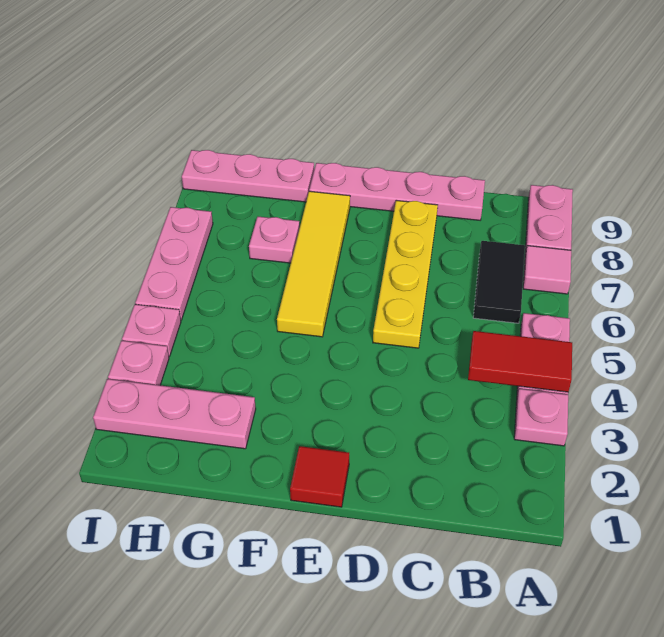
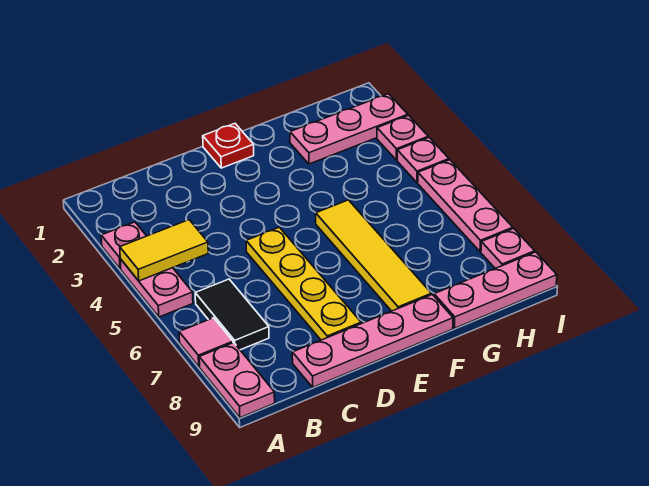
red 1x2 tile [468,331,572,392] -> yellow 1x2 tile [120,220,208,281]
red 1x1 tile [290,446,349,507] -> red 1x1 plate [203,124,254,168]
pink 1x1 plate [249,217,300,263] -> pink 1x1 plate moved to [481,229,535,269]

